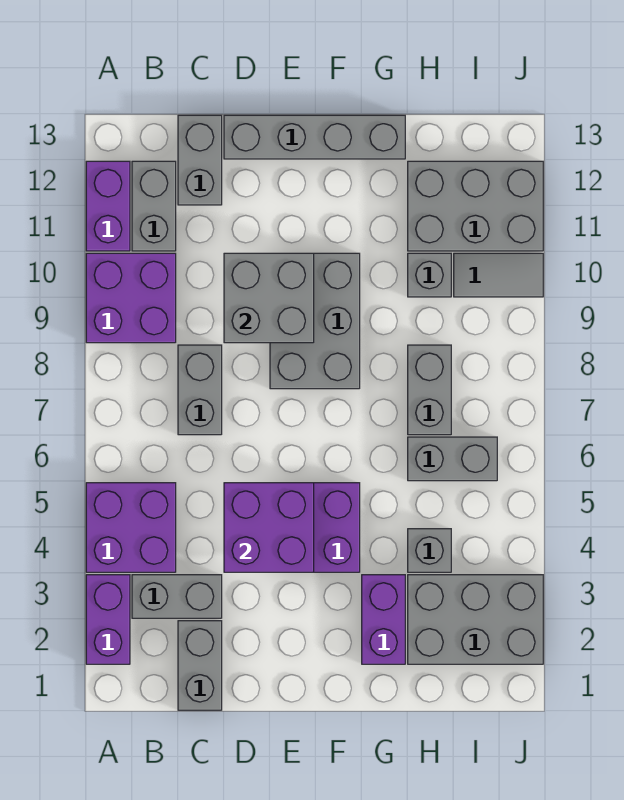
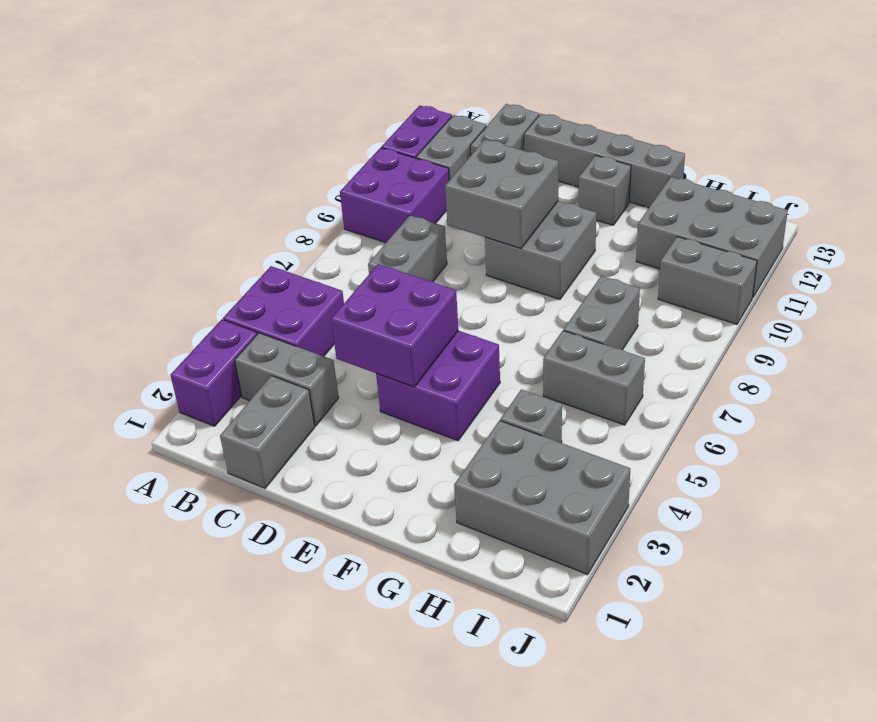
grey 2x3 brick [270,253,360,389] -> grey 2x2 brick [485,201,596,299]
purple 1x2 brick [362,575,405,664] -> none
grey 1x1 brick [408,253,451,297] -> grey 1x1 brick moved to [579,156,631,225]
grey 1x2 tile [454,253,543,297] -> grey 1x2 brick [658,237,757,324]

